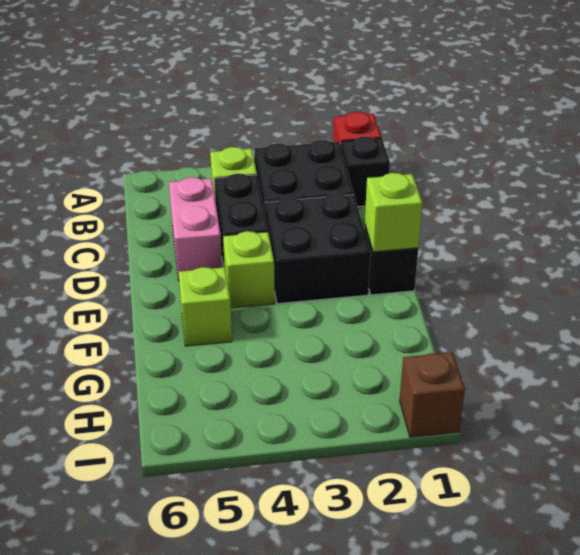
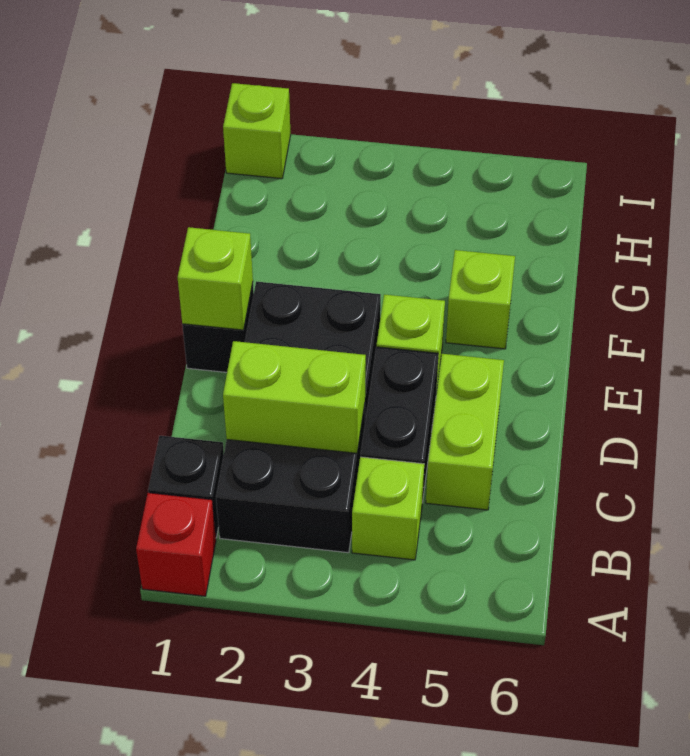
none -> lime 1x2 brick [223,341,366,453]
pink 1x2 brick [169,177,222,281] -> lime 1x2 brick [426,354,504,510]
brown 1x1 brick [400,352,465,437] -> lime 1x1 brick [223,83,291,179]

